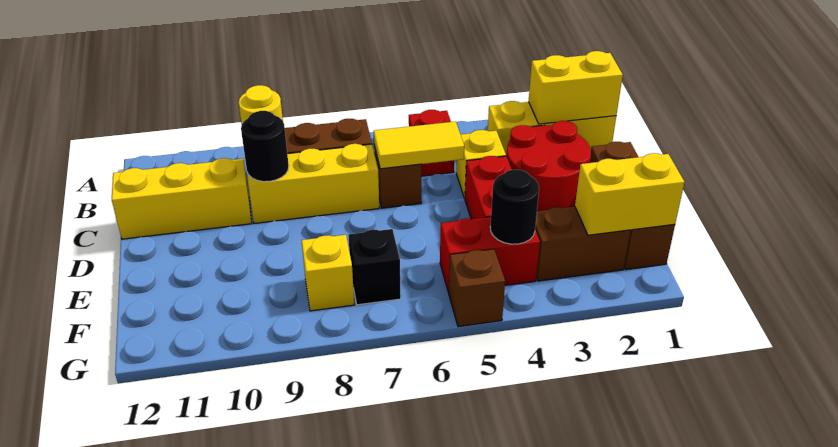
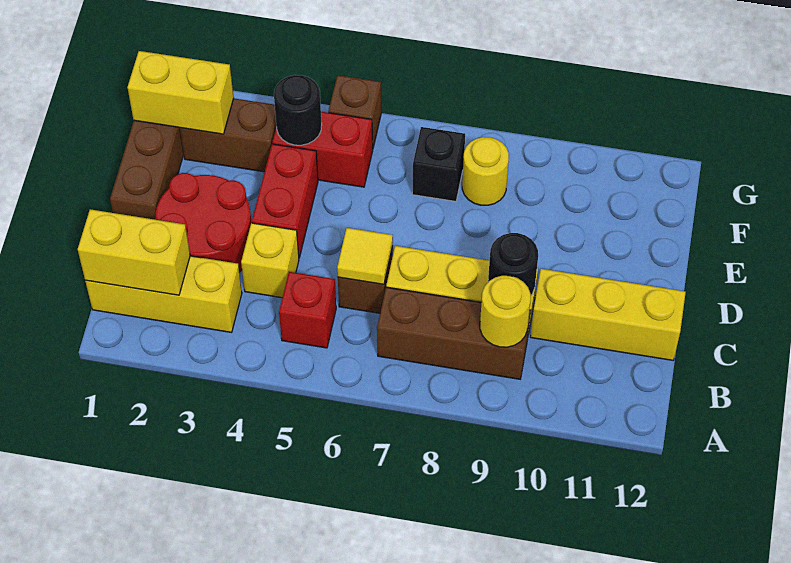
yellow 1x2 tile [374,121,464,169] -> yellow 1x1 tile [337,228,393,284]
yellow 1x1 brick [302,235,354,311] -> yellow 1x1 round brick [462,137,509,205]

